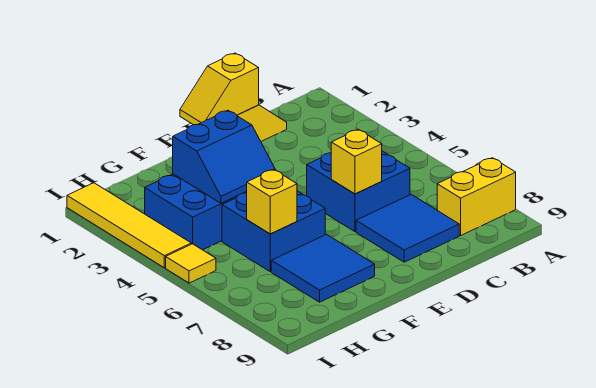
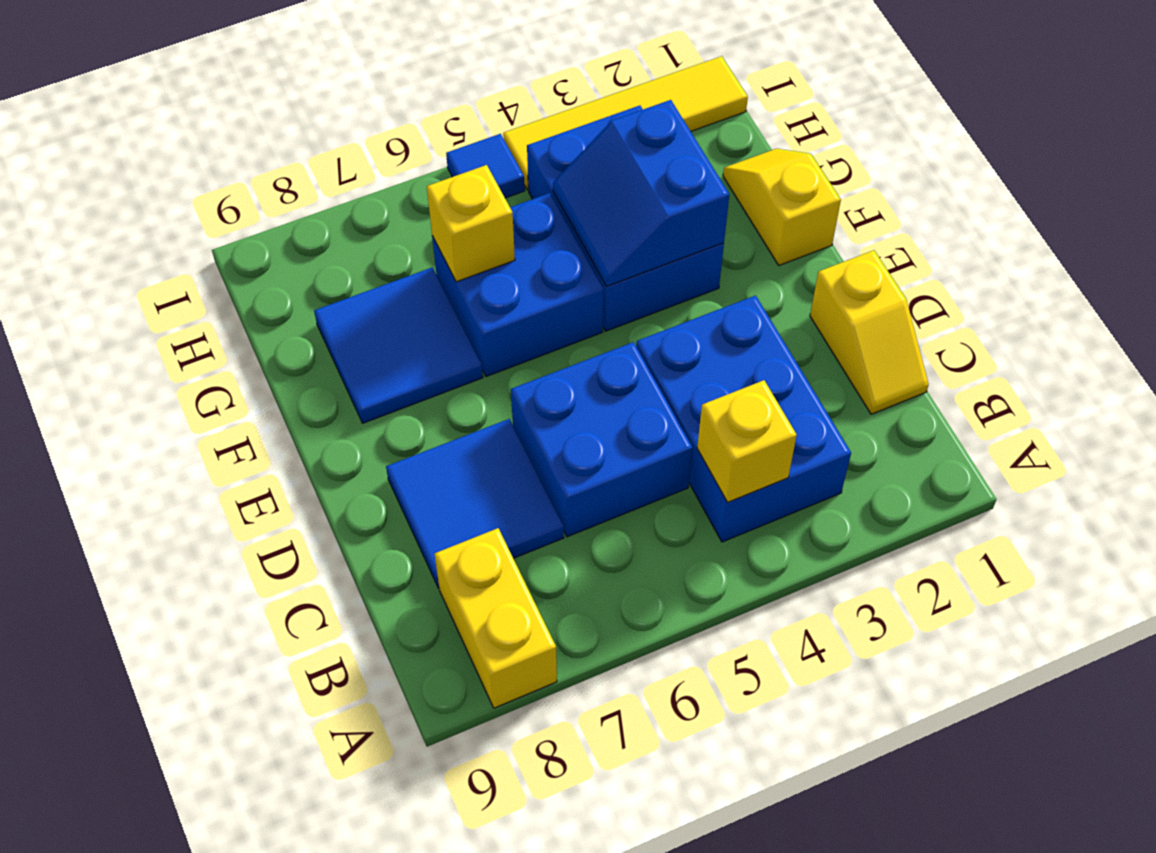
none -> blue 2x3 brick [636,296,851,542]
yellow 1x2 slope [180,53,259,125] -> yellow 1x2 slope moved to [723,149,841,265]
yellow 1x1 brick [331,129,382,194] -> yellow 1x1 brick moved to [697,380,797,502]
yellow 1x1 tile [166,244,216,283] -> blue 1x1 tile [446,134,525,198]

